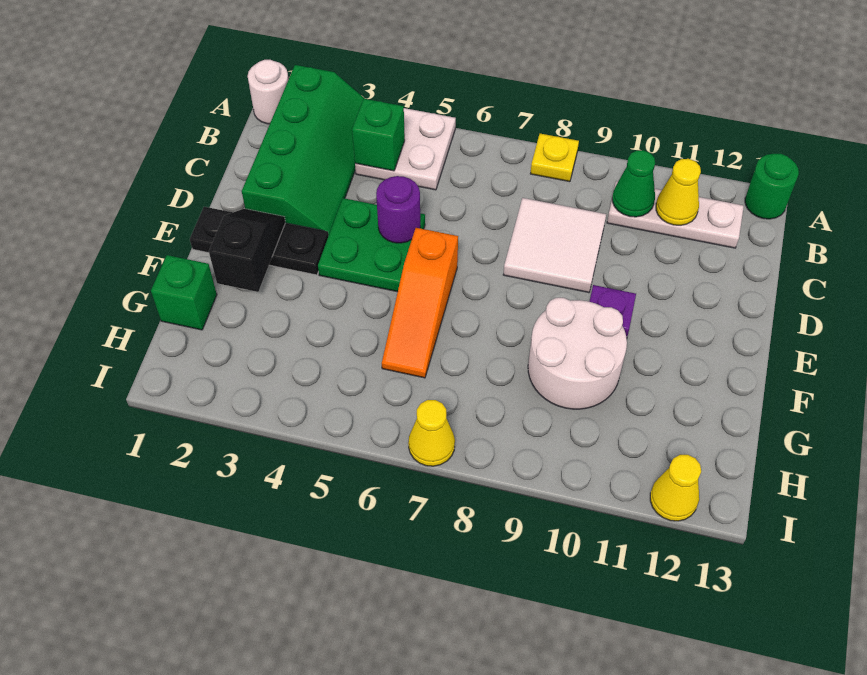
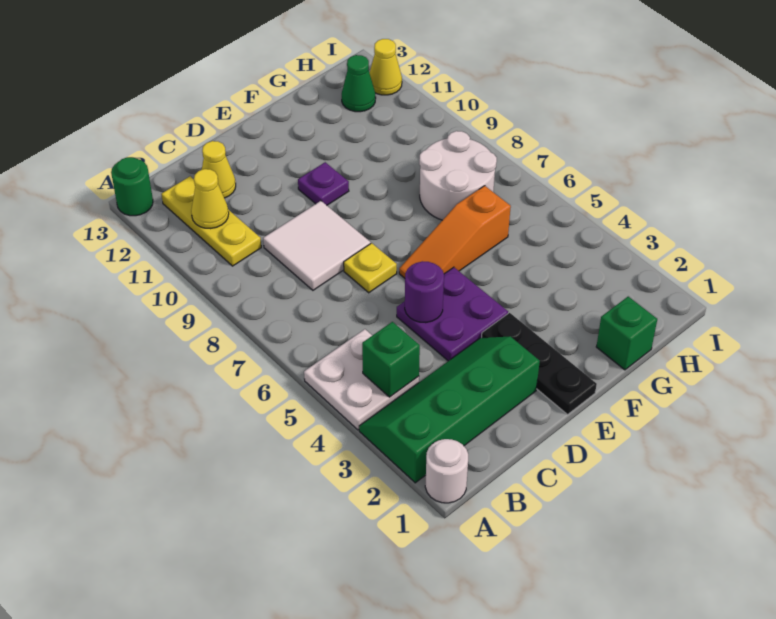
yellow 1x1 plate [530,134,579,182] -> yellow 1x1 plate moved to [344,243,397,293]
white 1x3 plate [607,181,744,248] -> yellow 1x3 plate [161,176,261,266]
green 1x1 cone [612,150,655,217] -> green 1x1 cone moved to [342,55,376,112]
green 2x2 plate [318,198,425,292] -> purple 2x2 plate [397,267,508,361]
black 1x2 slope [209,209,285,292] -> none
orange 1x3 slope [382,228,458,378] -> orange 1x3 slope turned to [399,186,511,278]
white 2x2 round brick [528,298,627,409] -> white 2x2 round brick moved to [419,131,497,220]
yellow 1x1 cone [408,400,455,466] -> yellow 1x1 cone moved to [202,141,236,198]

